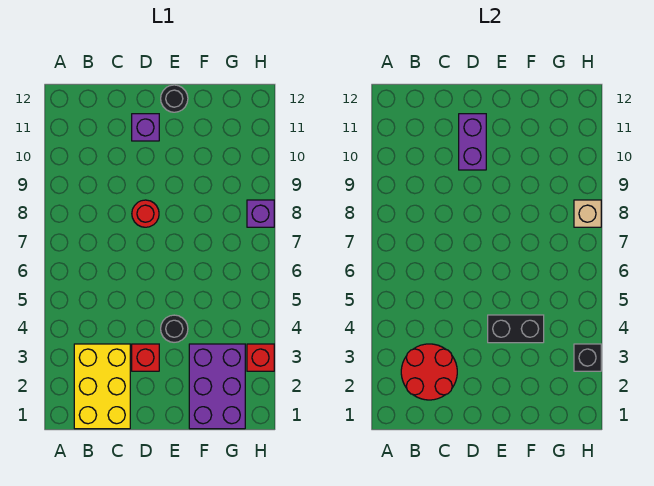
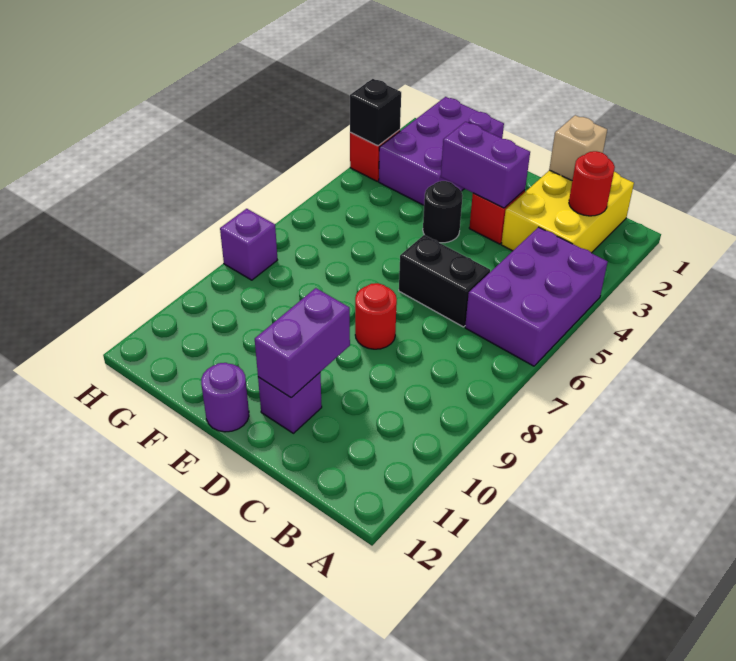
none -> purple 2x3 brick [465,227,608,366]
red 2x2 round brick [401,344,457,400] -> red 1x1 round brick [569,151,615,216]
none -> purple 1x2 brick [441,122,530,208]
black 1x2 brick [488,315,544,343] -> black 1x2 brick moved to [399,235,490,327]
black 1x1 round brick [161,85,188,112] -> purple 1x1 round brick [201,363,249,432]
tan 1x1 brick [574,200,601,227] -> tan 1x1 brick moved to [549,115,607,180]

